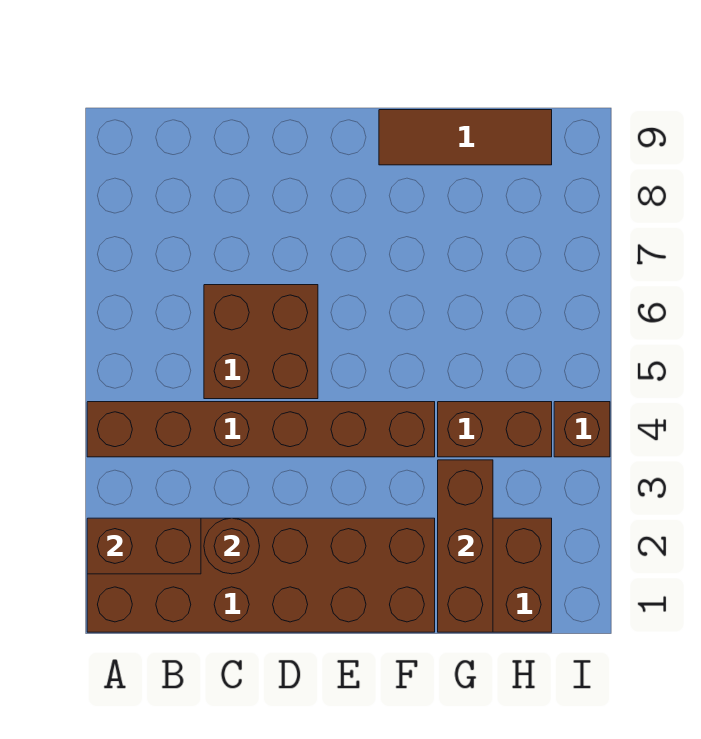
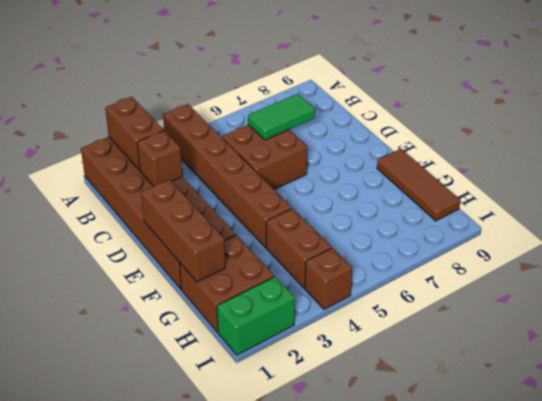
brown 1x1 round brick [204,518,259,574] -> brown 1x1 brick [137,131,182,186]
none -> green 1x2 tile [248,94,315,140]
brown 1x3 brick [438,460,493,632] -> brown 1x3 brick turned to [141,180,225,282]
none -> green 1x2 brick [217,276,295,355]

